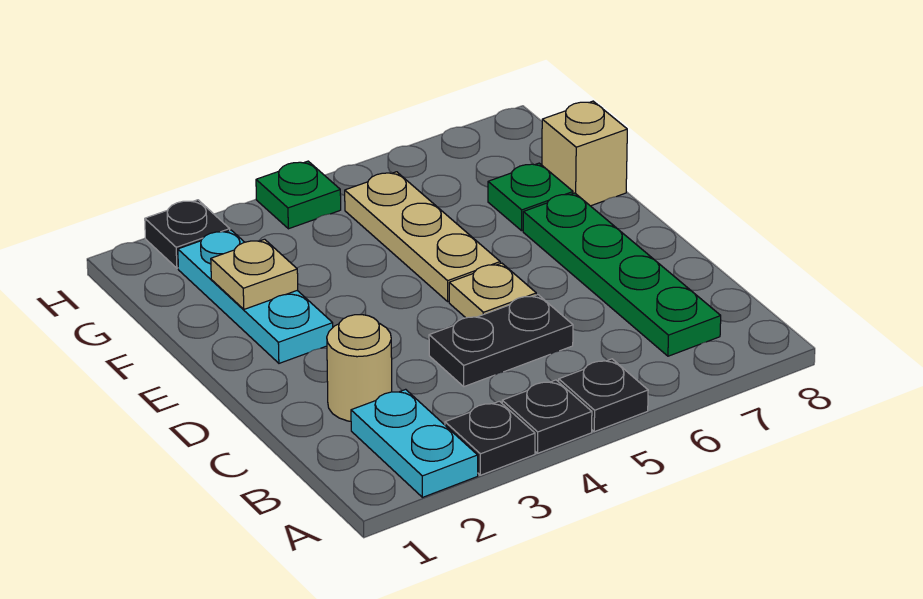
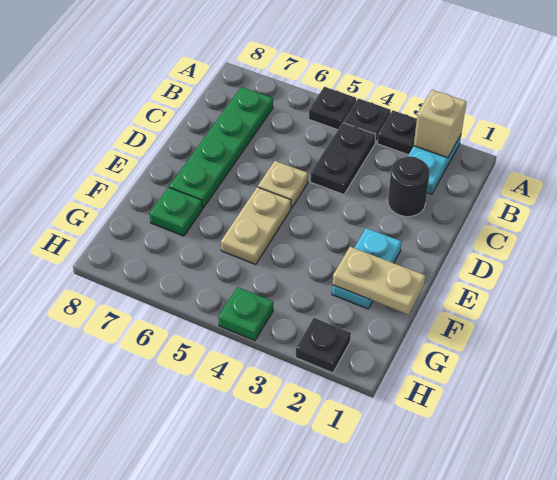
tan 1x1 round brick [327,315,392,421] -> black 1x1 round brick [388,156,430,217]
black 1x2 plate [429,295,573,387] -> black 1x2 plate turned to [310,123,376,195]
cyan 1x3 plate [178,230,333,363] -> cyan 1x2 plate [332,228,402,309]
tan 1x3 plate [345,172,500,301] -> tan 1x2 plate [221,187,291,264]
tan 1x1 plate [211,239,298,309] -> tan 1x2 plate [333,247,426,314]
tan 1x1 brick [542,101,627,206] -> tan 1x1 brick moved to [414,90,466,158]

